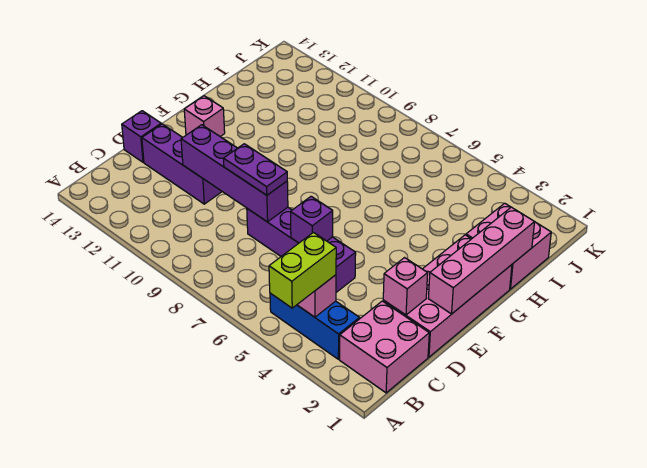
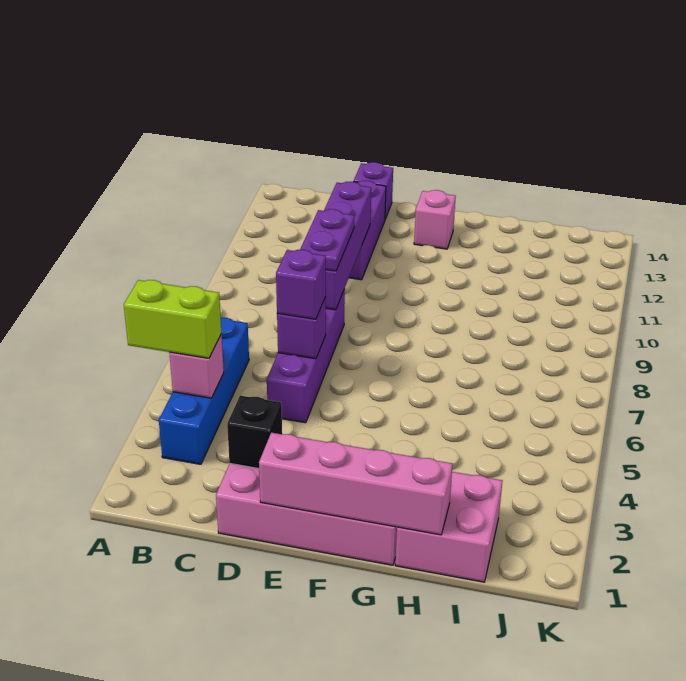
pink 2x2 brick [340,301,429,393] -> none
blue 1x3 brick [270,293,359,359] -> blue 1x4 brick [159,318,249,464]
pink 1x1 brick [383,258,428,315] -> black 1x1 brick [227,396,282,469]
none -> purple 1x1 brick [276,250,326,319]

